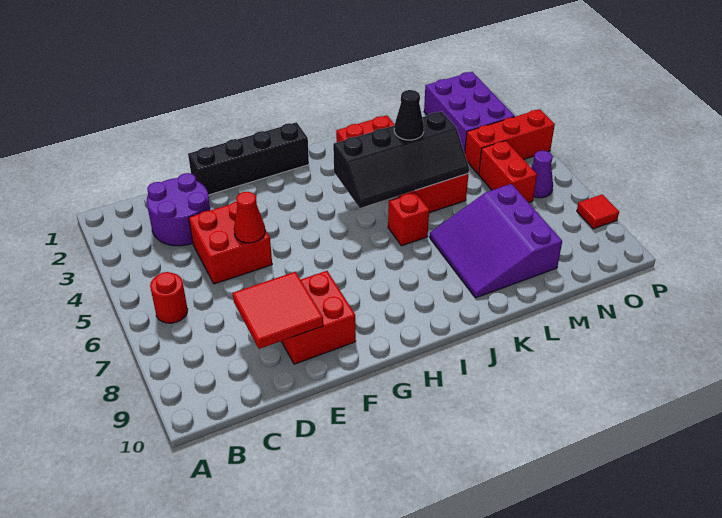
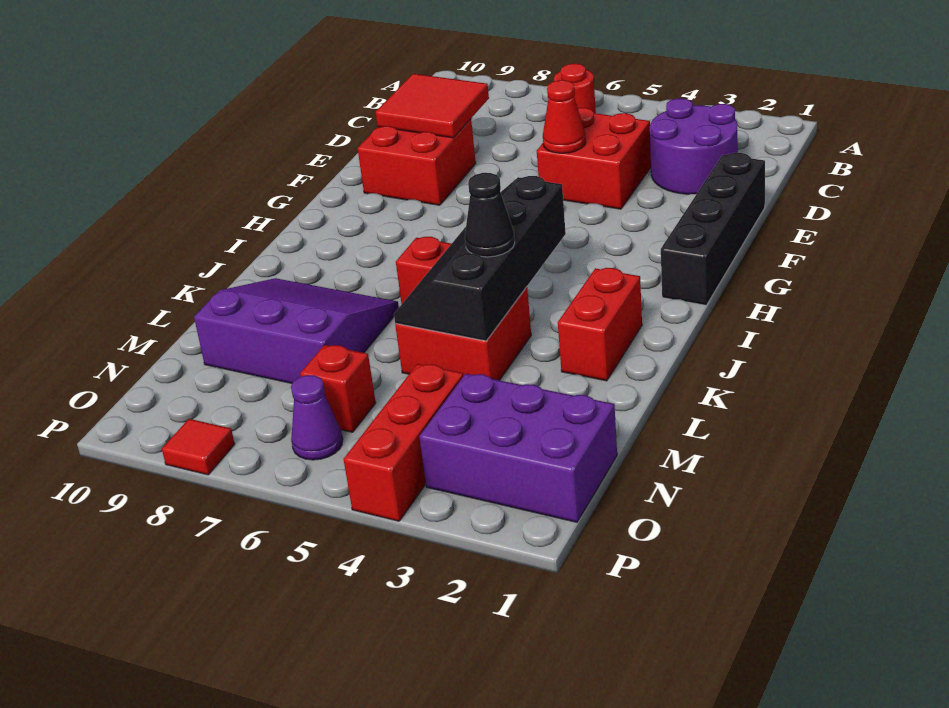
red 1x2 brick [479,141,537,203] -> red 1x1 brick [300,345,376,432]

